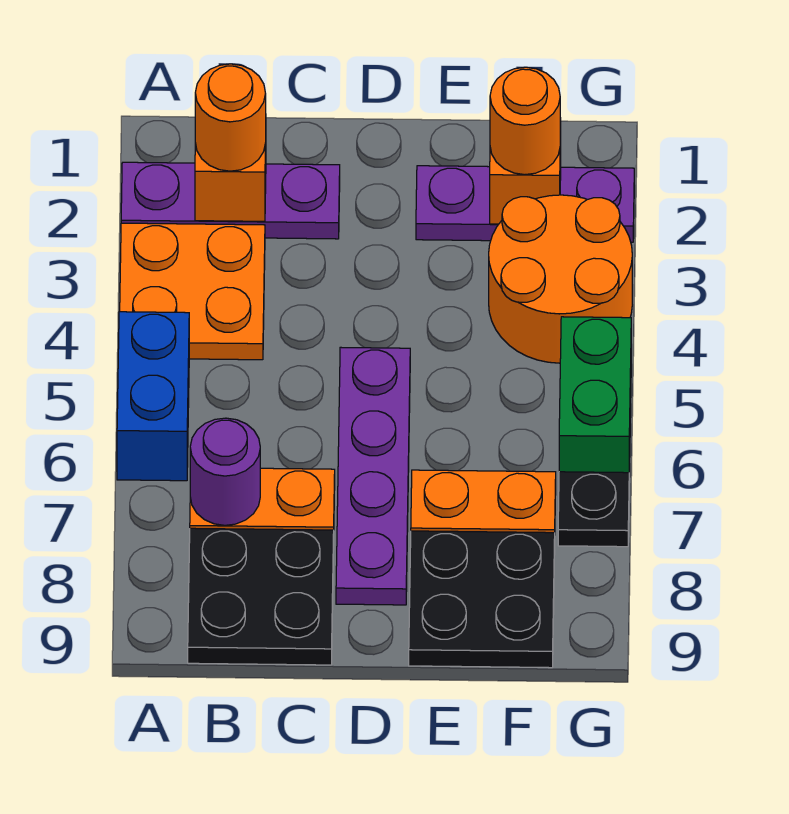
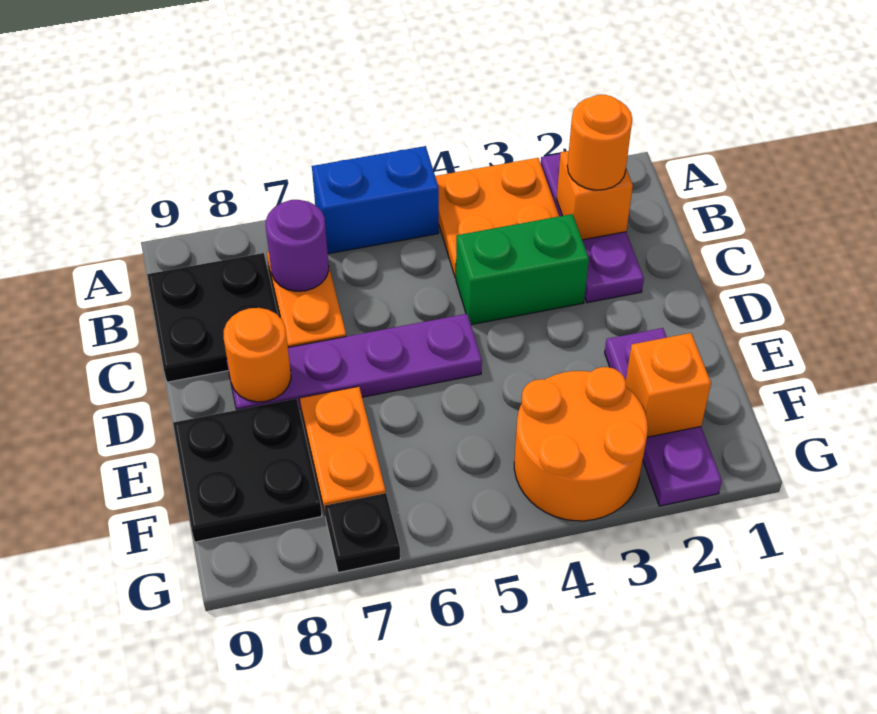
orange 1x1 round brick [490,67,560,175] -> orange 1x1 round brick moved to [224,308,291,402]
green 1x2 brick [559,317,631,477] -> green 1x2 brick moved to [456,214,589,325]

